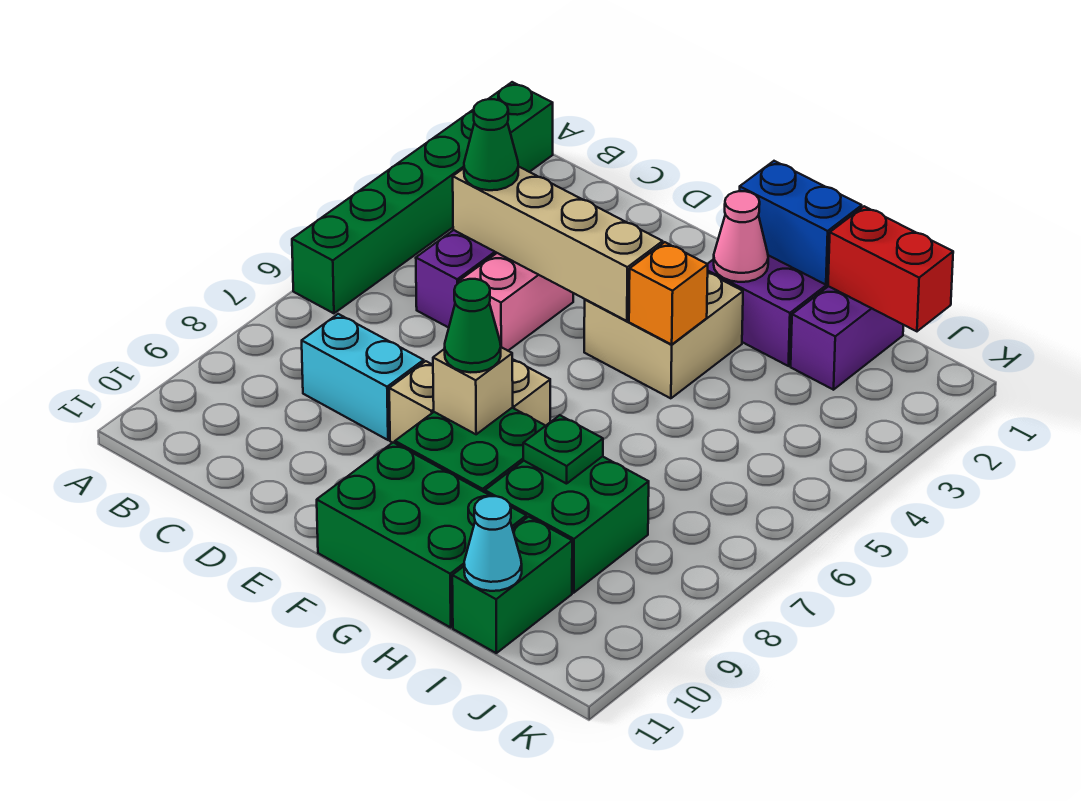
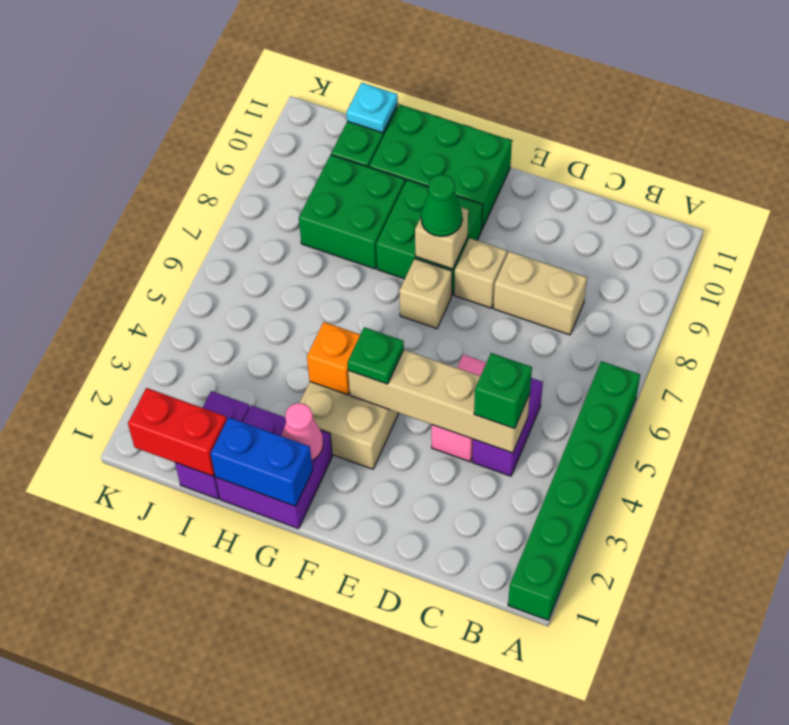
green 1x1 cone [464,99,518,190] -> green 1x1 brick [474,353,532,428]
cyan 1x2 brick [302,314,424,440] -> tan 1x2 brick [493,251,587,335]
green 1x1 plate [523,415,603,484] -> green 1x1 plate moved to [348,327,404,384]
cyan 1x1 cone [464,496,522,591] -> cyan 1x1 plate [347,83,398,133]

